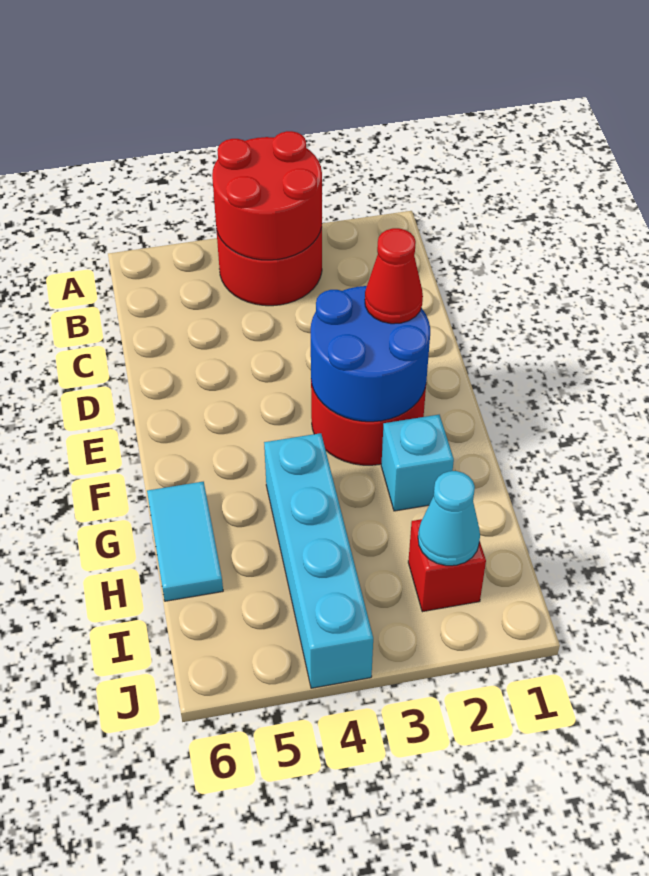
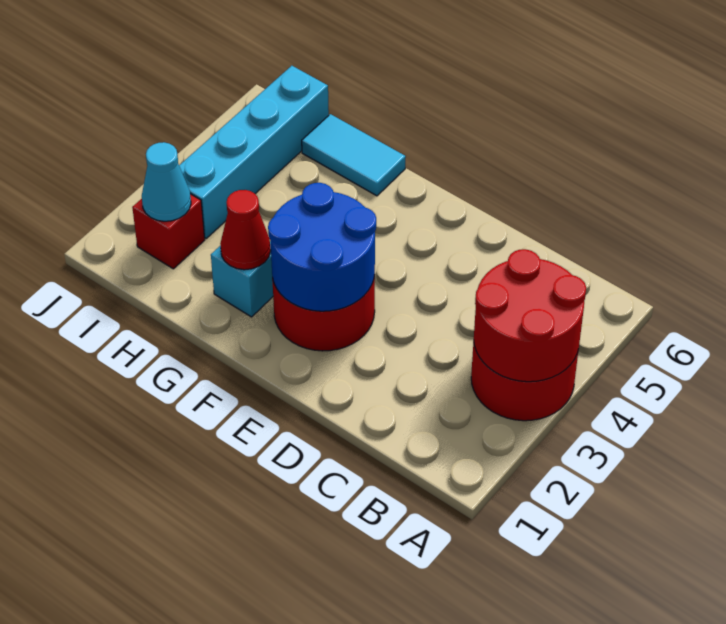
red 1x1 cone [365,228,423,324] -> red 1x1 cone moved to [220,190,271,270]
cyan 1x4 brick [264,433,373,688] -> cyan 1x4 brick turned to [179,66,329,238]

